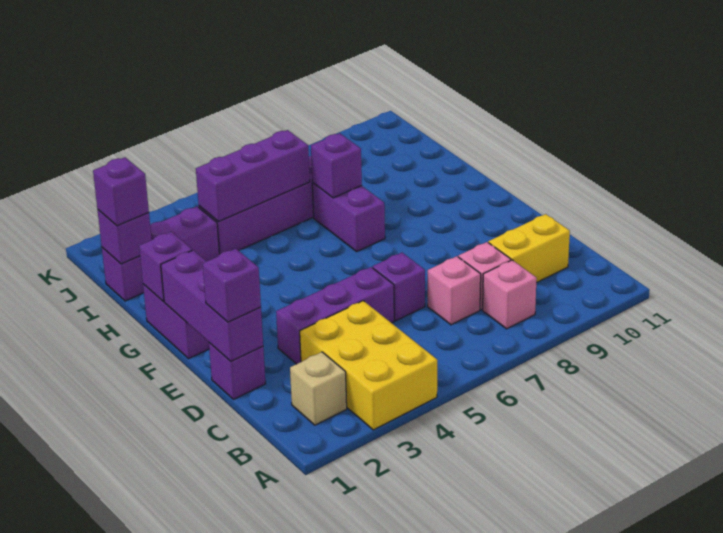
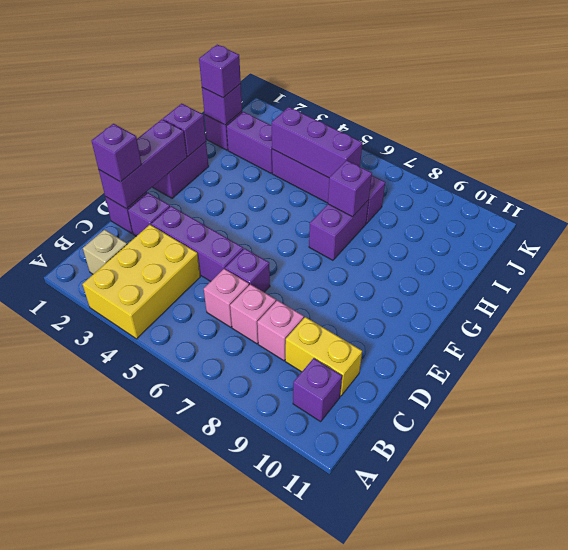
pink 1x1 brick [483,260,537,329] -> pink 1x1 brick moved to [204,269,249,327]
none -> purple 1x1 brick [293,358,342,422]
none -> purple 1x1 brick [128,193,170,236]

